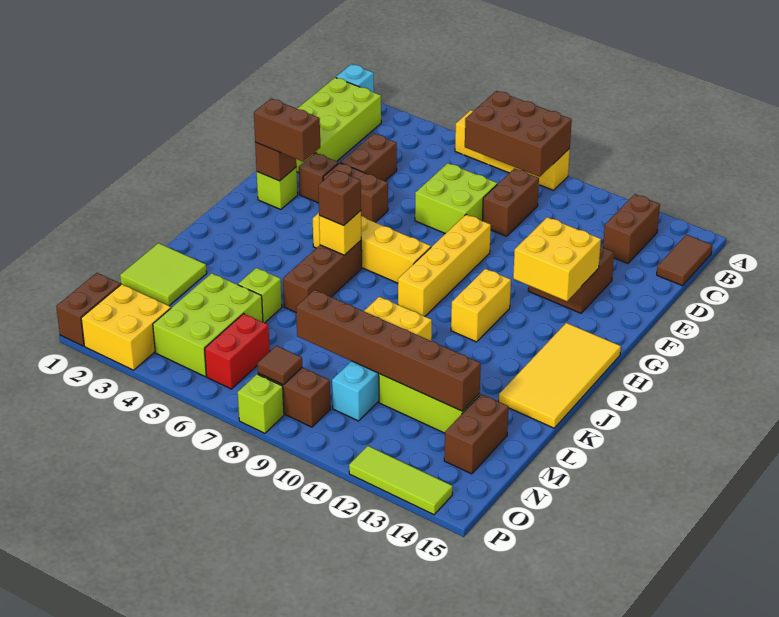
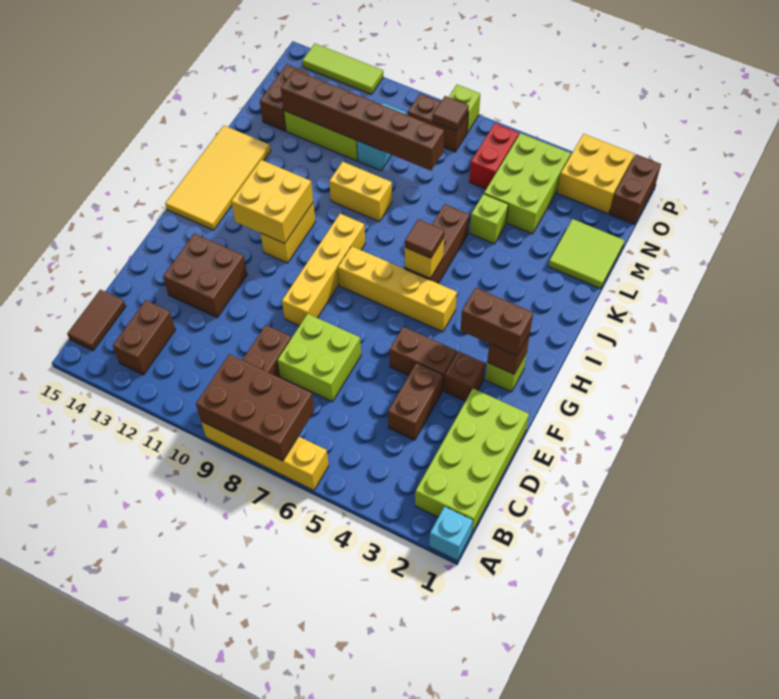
yellow 2x2 brick [513,217,601,301] -> yellow 2x2 brick moved to [231,160,313,243]
brown 1x1 brick [318,170,361,225] -> brown 1x1 tile [405,219,444,258]

